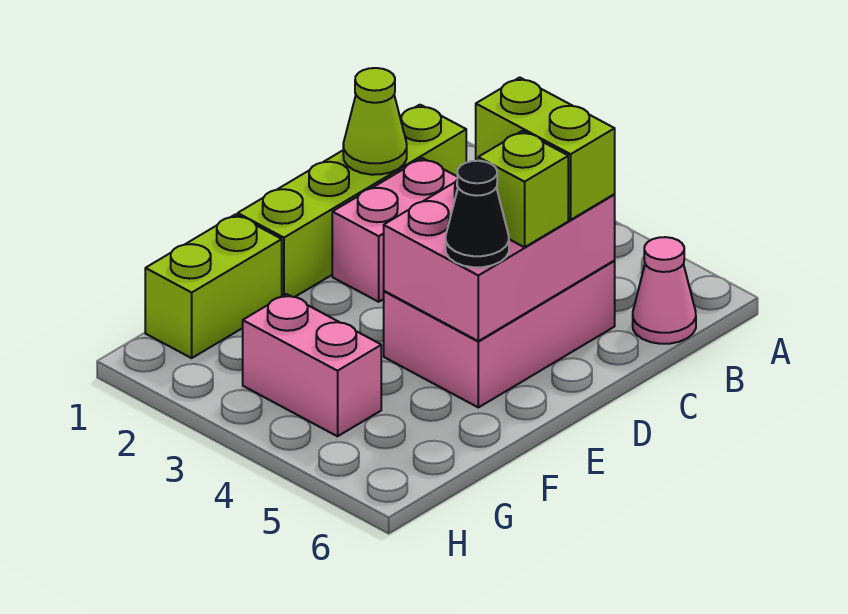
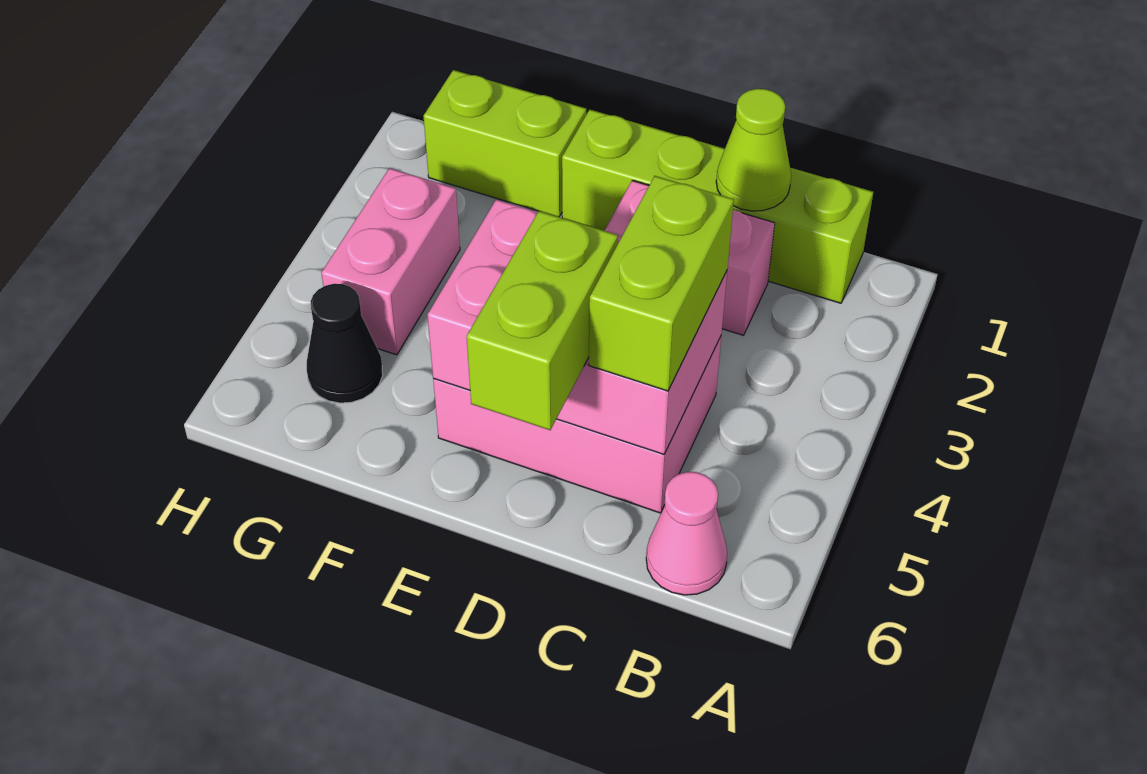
lime 1x1 brick [478,131,568,247] -> lime 1x2 brick [467,211,618,430]
black 1x1 cone [446,161,509,267] -> black 1x1 cone moved to [307,284,383,403]

